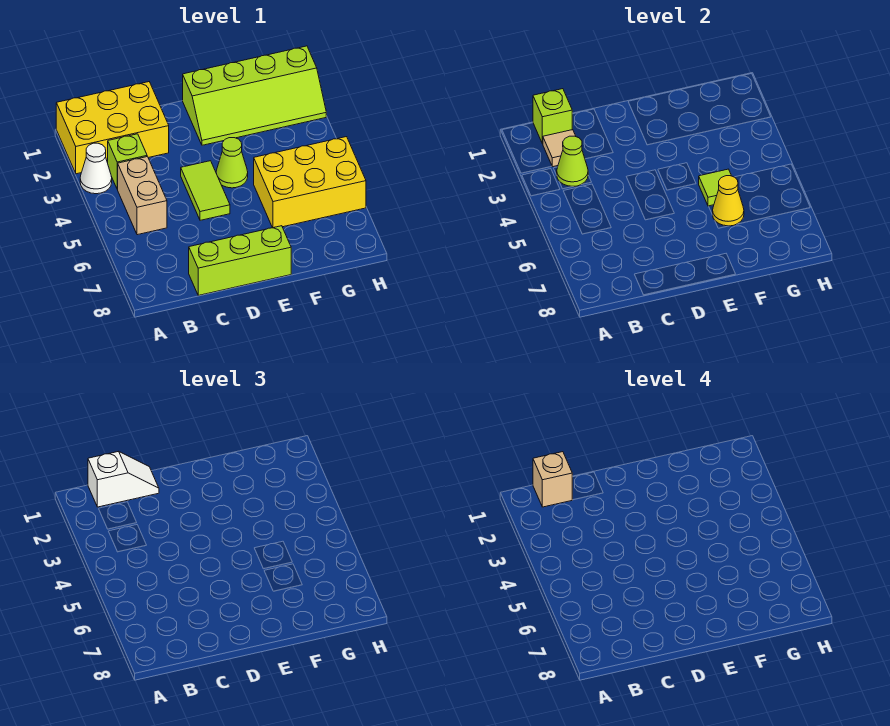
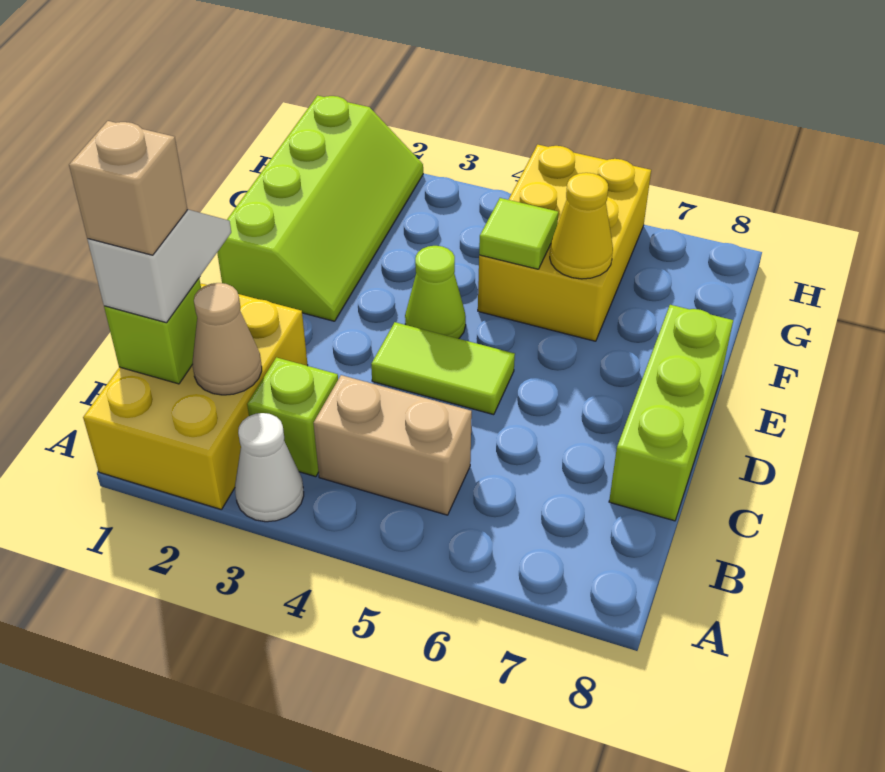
tan 1x1 tile [543,130,576,167] -> tan 1x1 cone [193,283,262,395]
lime 1x1 cone [557,136,588,187] -> none

